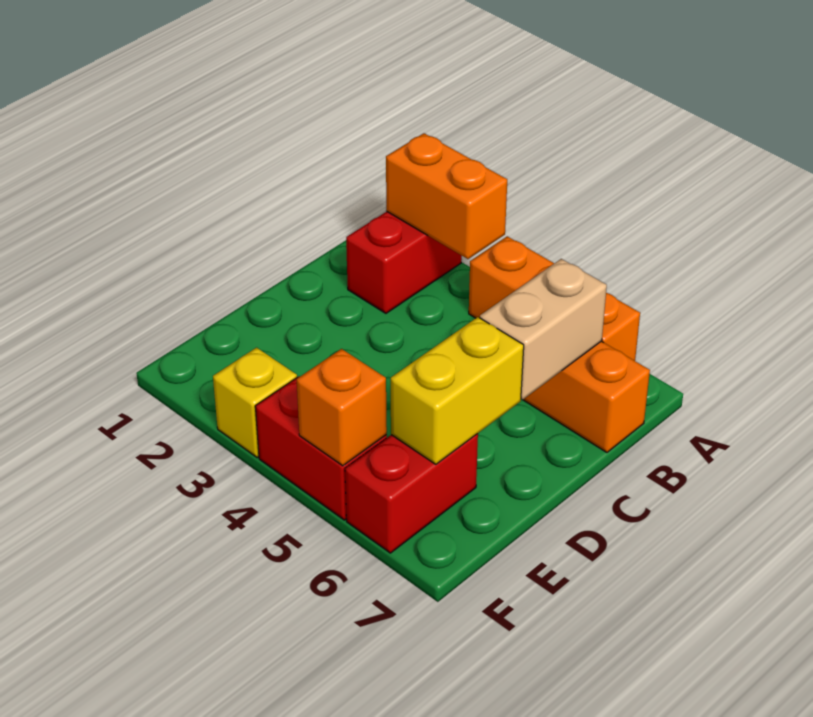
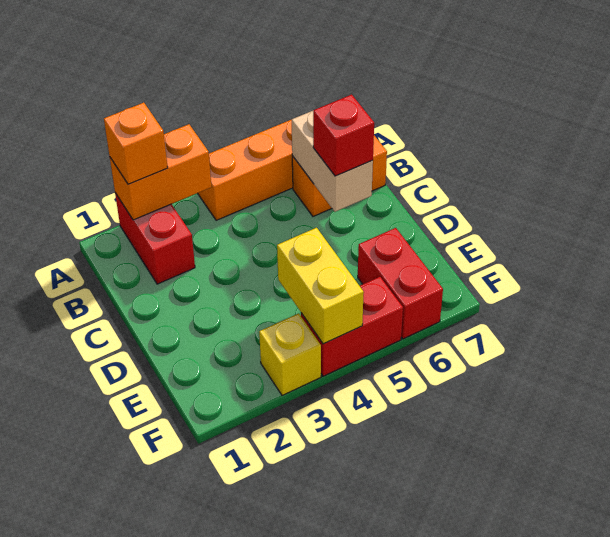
none -> red 1x1 brick [313,95,374,176]
yellow 1x2 brick [391,317,524,464] -> yellow 1x2 brick moved to [277,228,364,344]
orange 1x1 brick [297,349,387,466] -> orange 1x1 brick moved to [104,103,168,184]

